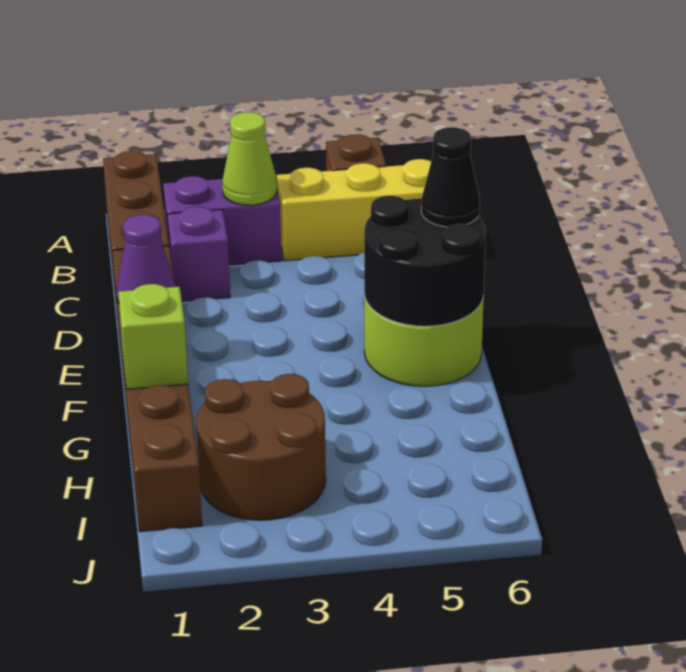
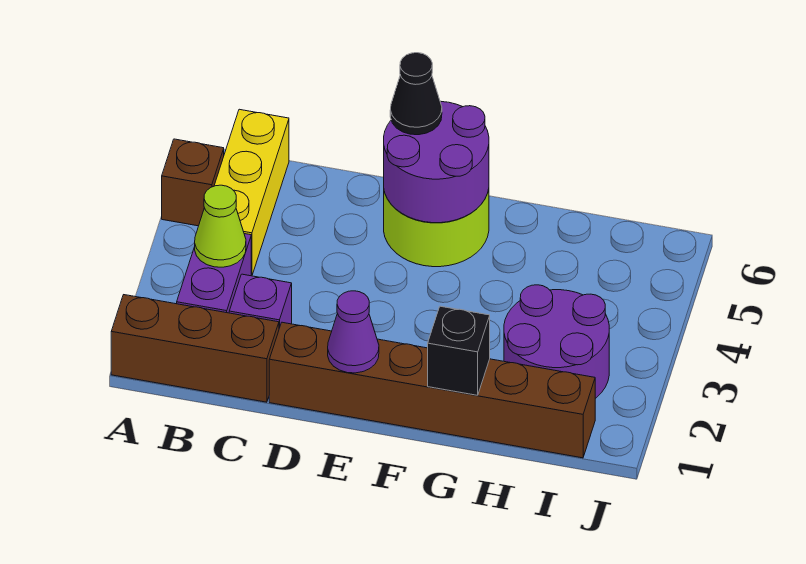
black 2x2 round brick [364,196,486,326] -> purple 2x2 round brick [384,101,489,223]
lime 1x1 brick [118,284,188,389] -> black 1x1 brick [428,306,490,395]
brown 2x2 round brick [197,374,326,520] -> purple 2x2 round brick [504,285,609,398]

